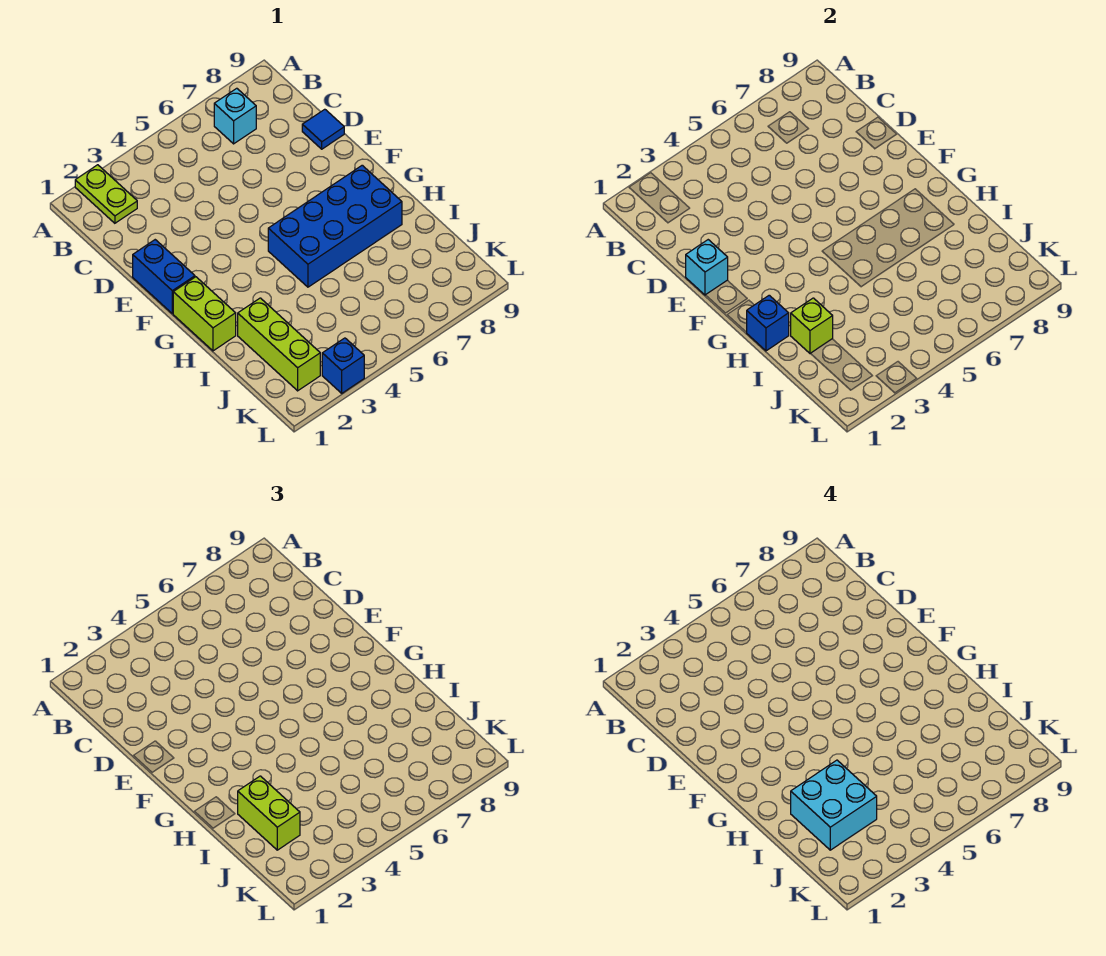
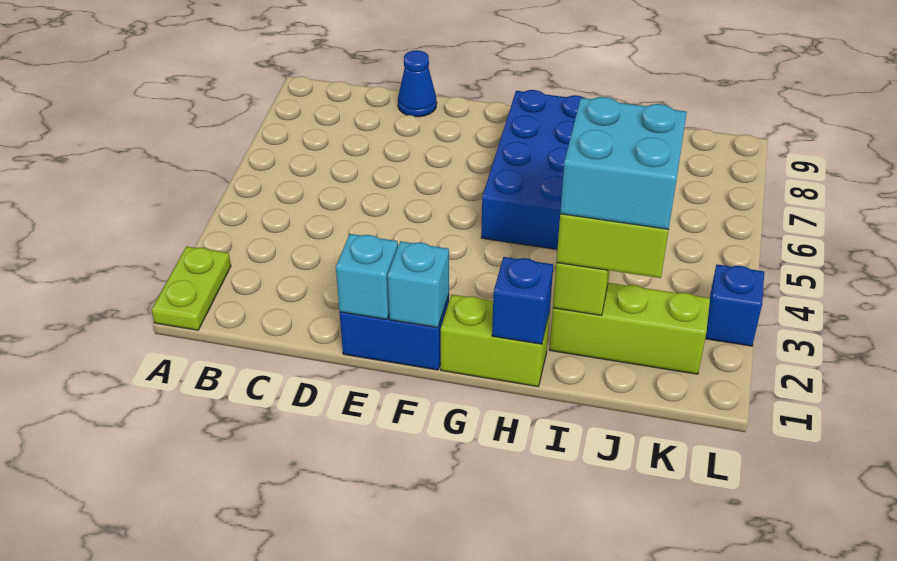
lime 1x2 plate [75,165,137,223] -> lime 1x2 plate turned to [152,246,231,330]
cyan 1x1 brick [214,88,256,144] -> cyan 1x1 brick moved to [388,241,449,328]
blue 1x1 tile [302,109,344,149] -> blue 1x1 cone [398,50,437,117]

